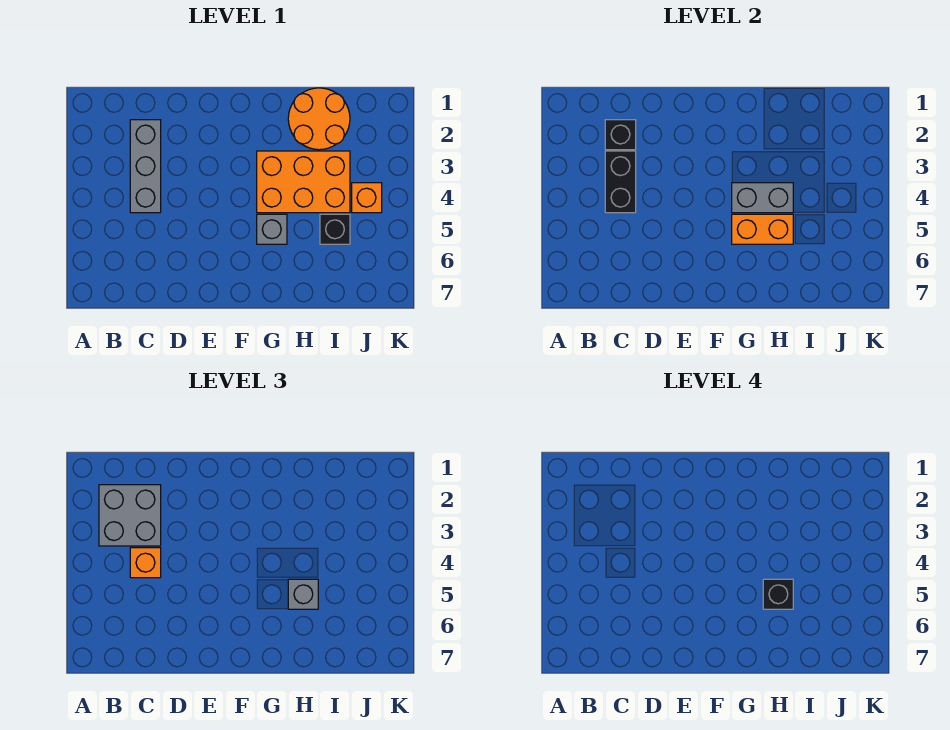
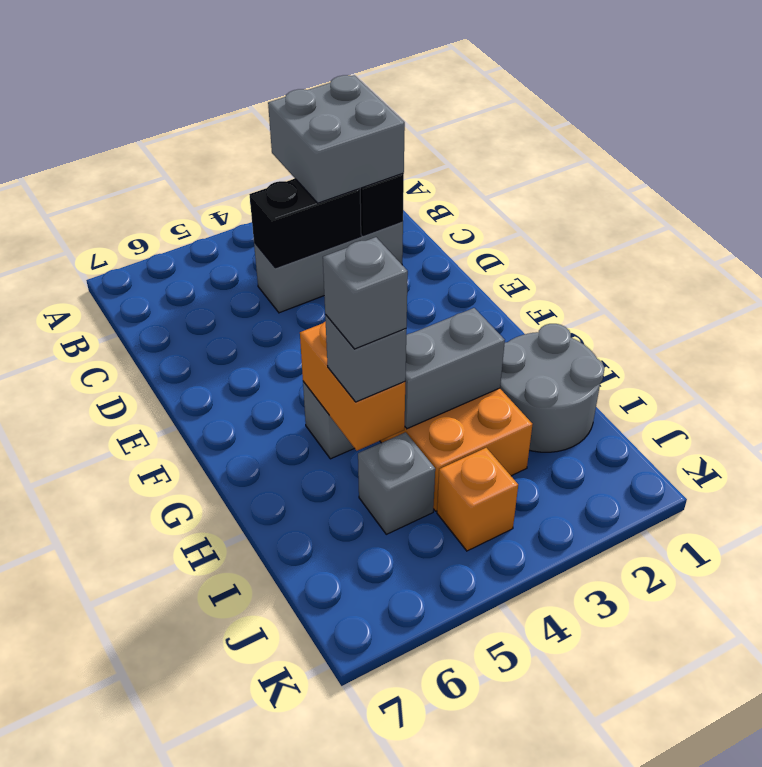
orange 1x1 brick [130,548,161,578] -> none
grey 1x2 brick [732,183,793,213] -> grey 1x2 brick turned to [405,308,505,429]
orange 2x2 round brick [288,88,350,150] -> grey 2x2 round brick [500,324,604,452]
black 1x1 brick [763,579,793,609] -> grey 1x1 brick [323,237,408,349]
black 1x1 brick [320,214,350,244] -> grey 1x1 brick [358,432,435,534]

